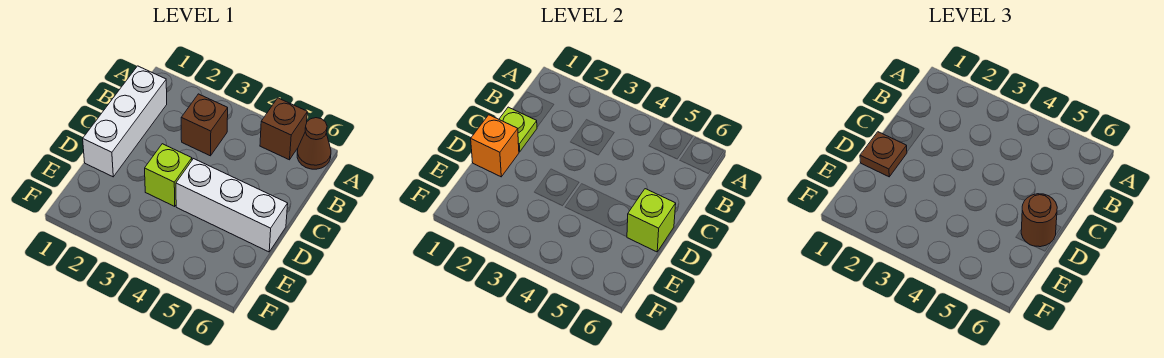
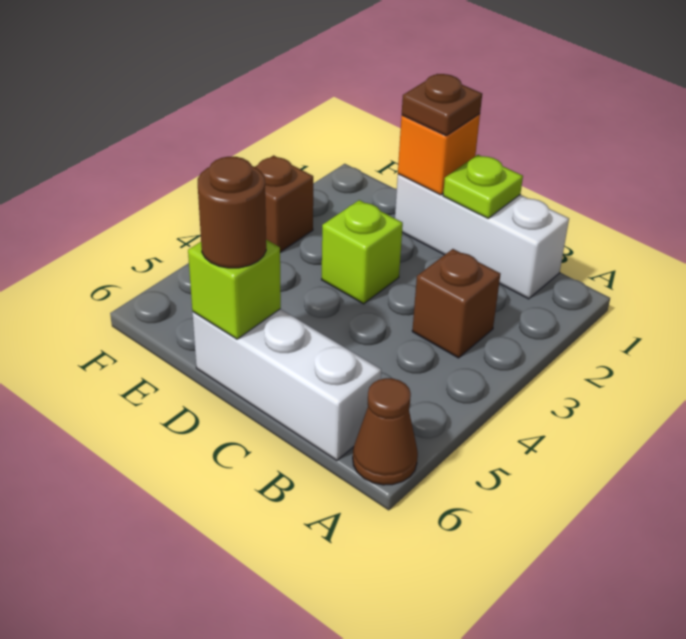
brown 1x1 brick [260,98,307,160] -> brown 1x1 brick moved to [255,155,313,252]
white 1x3 brick [176,159,288,252] -> white 1x3 brick turned to [192,309,381,461]

